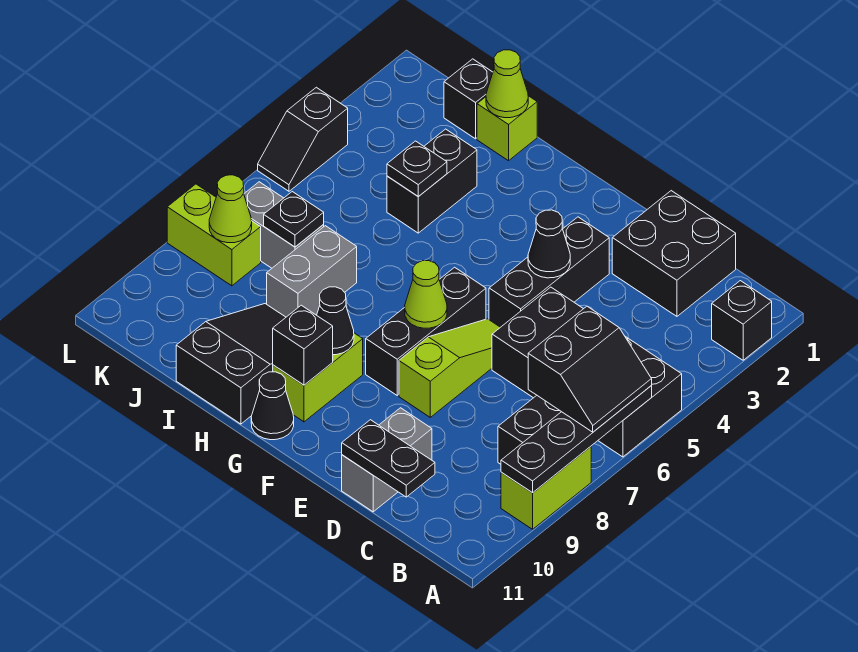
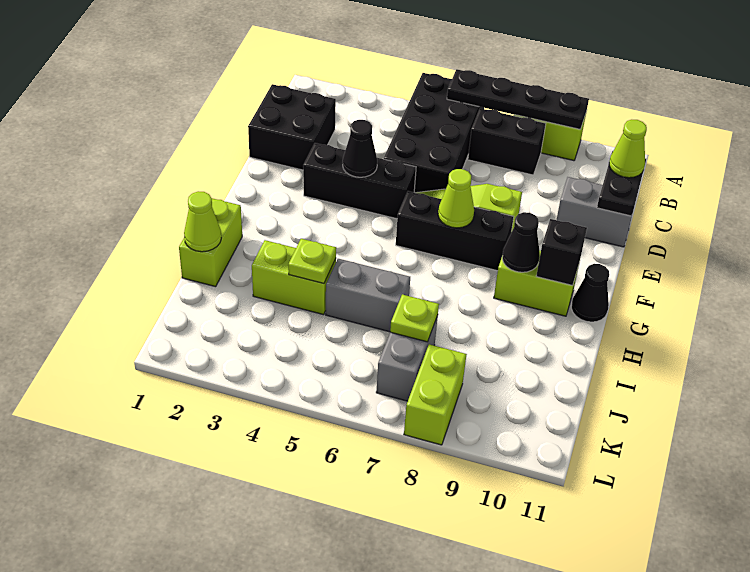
black 1x1 brick [712,281,772,360] -> none
black 2x2 slope [528,306,652,432] -> none
black 2x3 slope [176,304,286,424] -> none
lime 1x1 brick [477,96,537,161] -> lime 1x2 brick [179,198,242,287]
black 1x2 brick [387,129,477,233] -> lime 1x2 brick [252,240,336,315]
black 1x1 plate [387,141,447,196] -> lime 1x1 plate [288,239,336,284]
grey 1x2 brick [267,226,357,317] -> grey 1x2 brick moved to [326,259,410,332]
black 1x1 brick [444,59,493,139] -> none
black 1x1 plate [264,192,324,247] -> lime 1x1 plate [390,294,439,342]
lime 1x1 cone [209,175,252,243] -> lime 1x1 cone moved to [609,120,647,178]
black 1x2 slope [258,87,348,191] -> none

